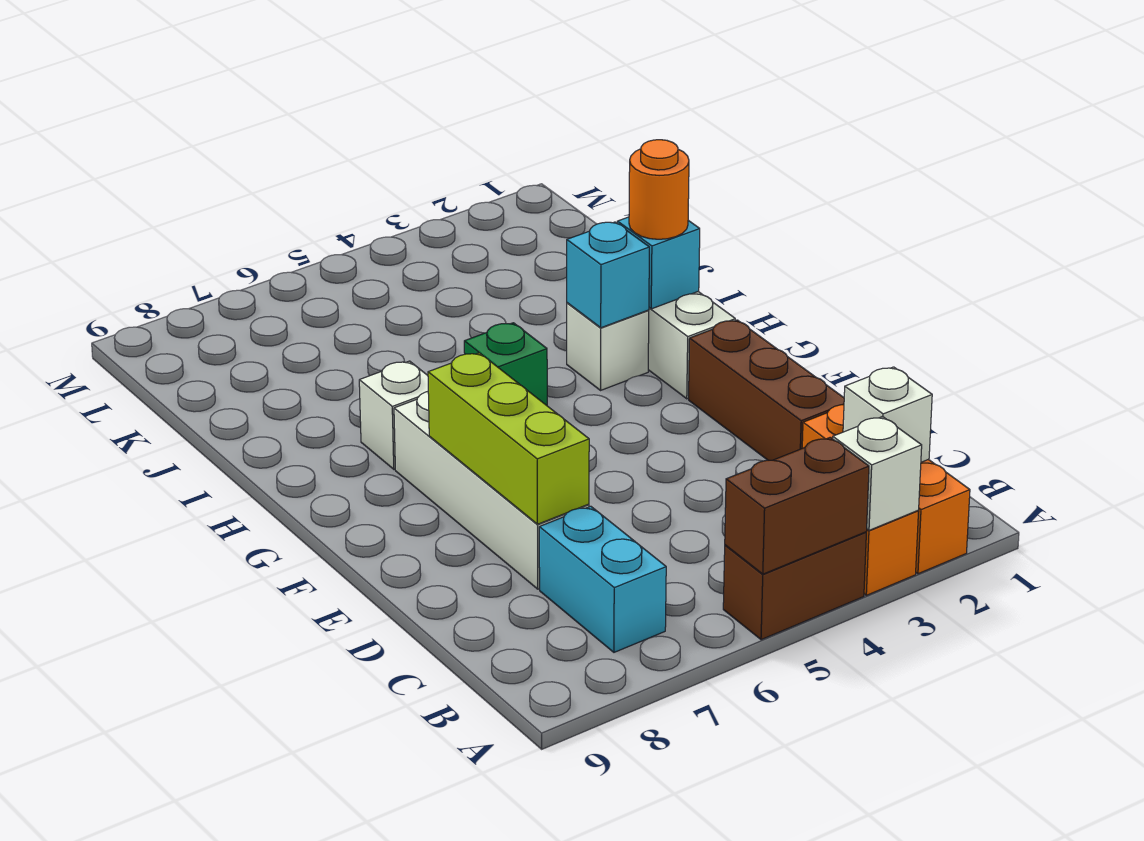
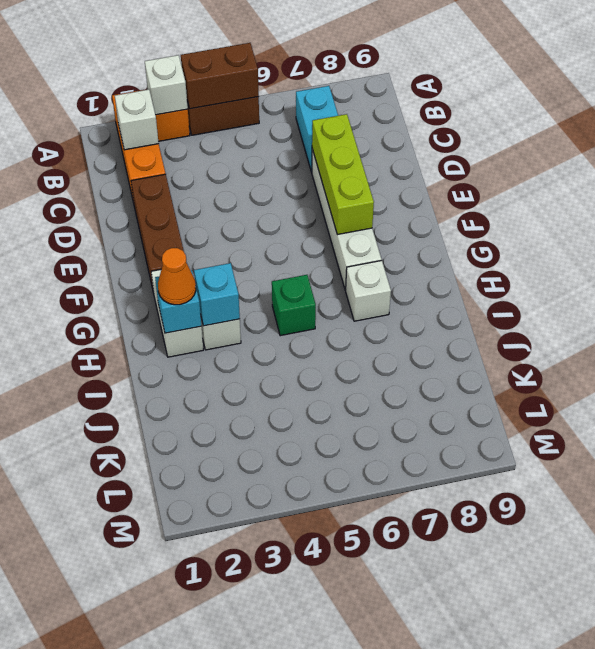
orange 1x1 round brick [629,140,689,239] -> orange 1x1 cone [158,248,196,305]

